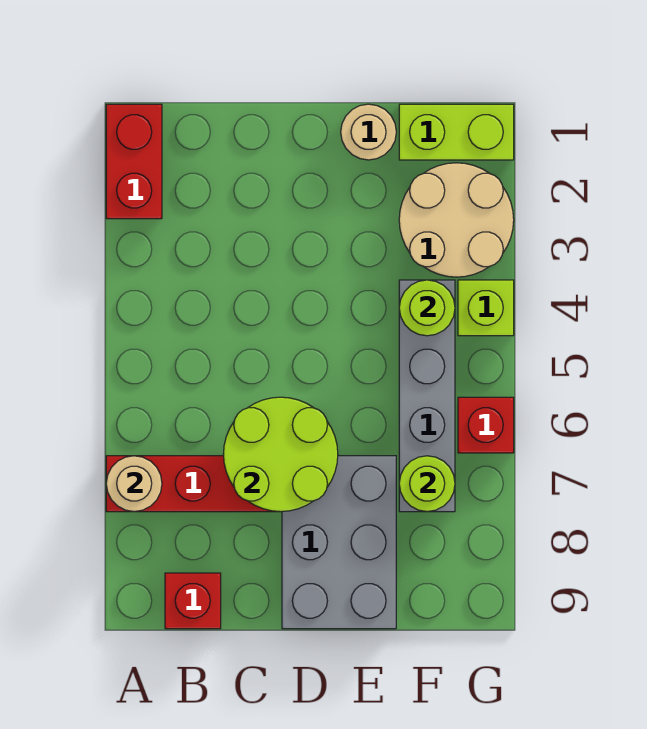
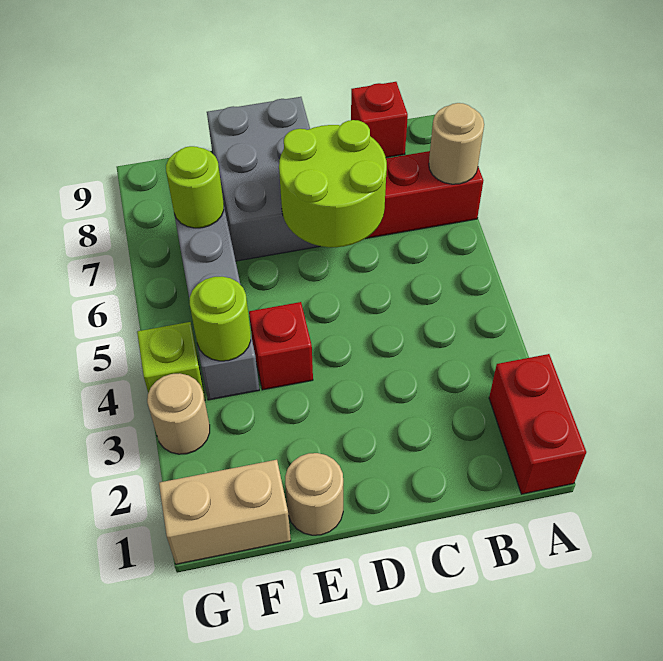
lime 1x2 brick [399,104,514,160] -> tan 1x2 brick [159,460,291,564]
tan 2x2 round brick [399,163,514,277] -> tan 1x1 round brick [147,373,210,454]
red 1x1 brick [458,397,514,453] -> red 1x1 brick moved to [249,302,313,390]

